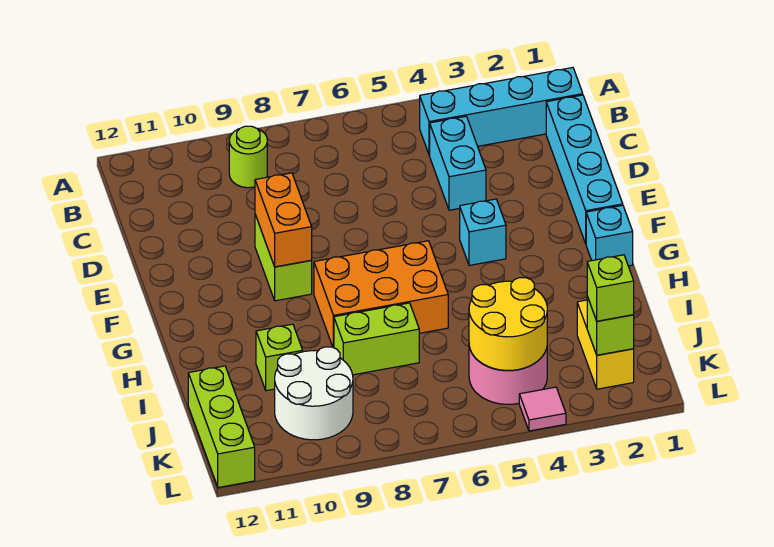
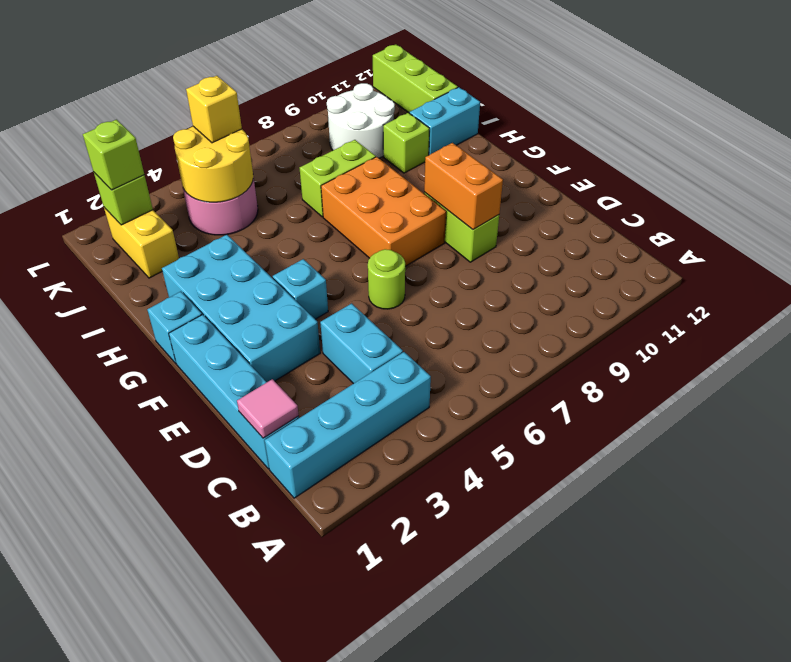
lime 1x1 round brick [229,126,267,188] -> lime 1x1 round brick moved to [368,249,405,309]
none -> cyan 2x4 brick [162,235,320,382]
orange 2x3 brick [314,241,448,348] -> orange 2x3 brick turned to [321,157,446,266]
none -> cyan 1x2 brick [410,87,480,155]
none -> yellow 1x1 brick [186,76,242,143]
pink 1x1 tile [519,387,566,431] -> pink 1x1 tile moved to [237,379,299,438]

